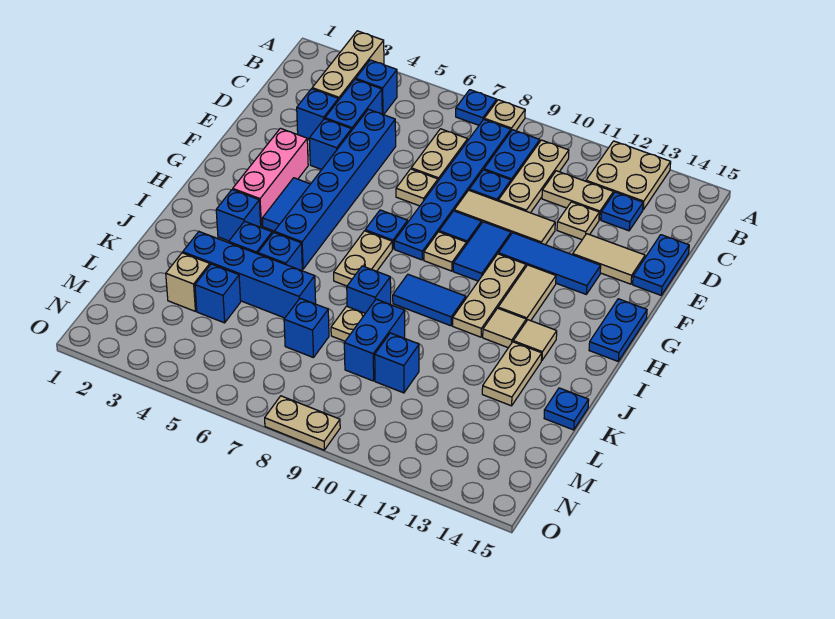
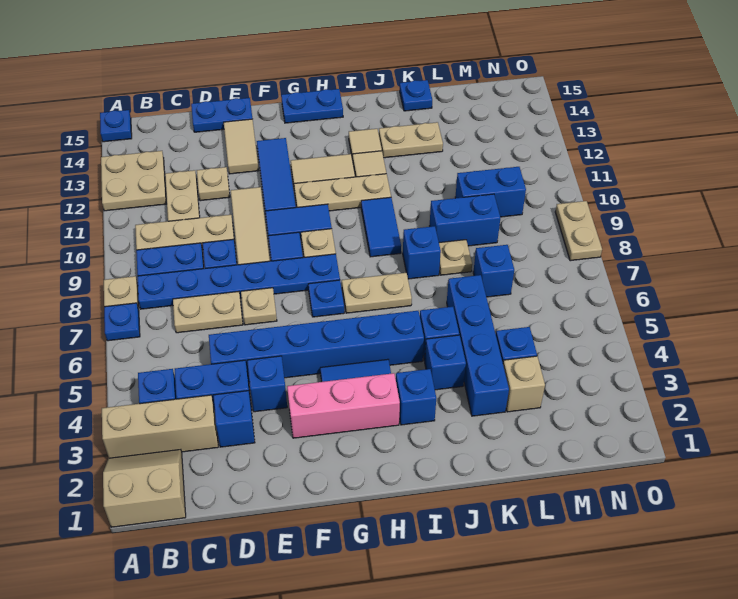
none -> tan 2x2 slope [103,450,186,527]
blue 1x1 plate [601,192,643,231] -> blue 1x1 plate moved to [100,110,132,142]
blue 1x1 brick [375,333,419,393] -> blue 1x2 brick [455,167,526,217]

